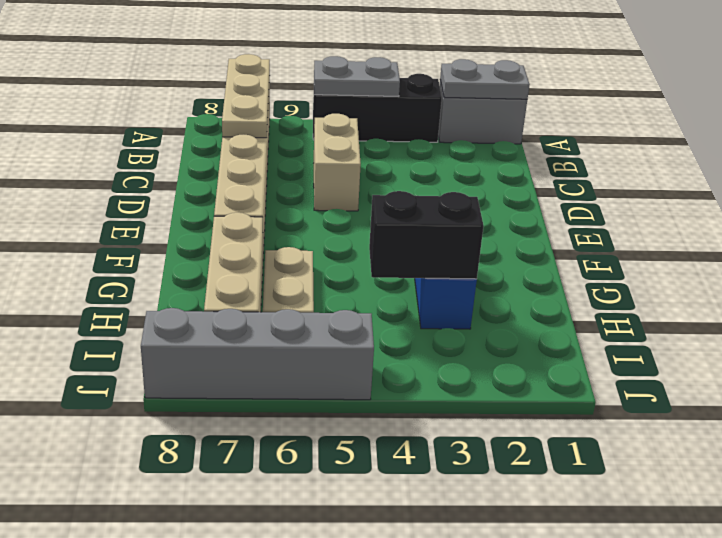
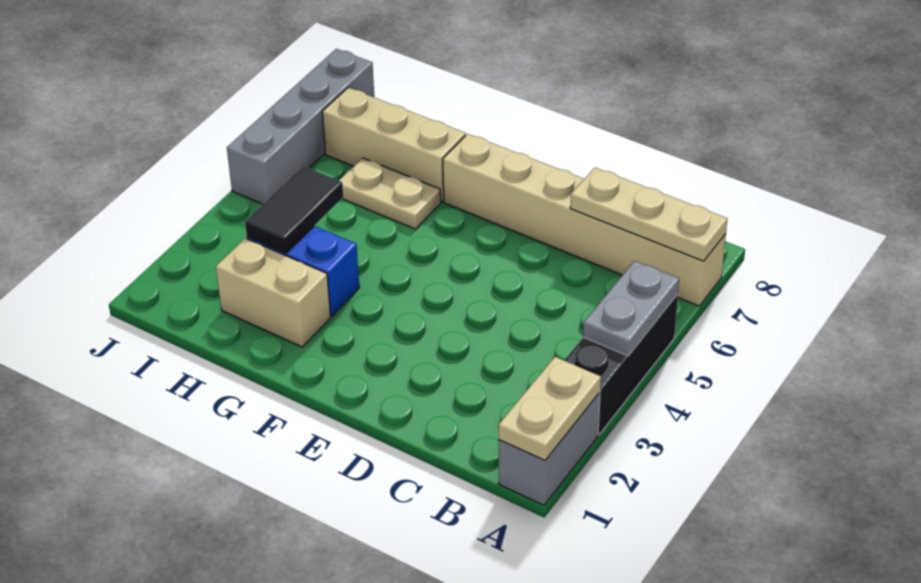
grey 1x2 plate [440,59,530,99] -> tan 1x2 plate [499,357,601,460]
tan 1x2 brick [314,114,361,211] -> tan 1x2 brick moved to [216,238,331,347]
black 1x2 brick [369,191,484,279] -> black 1x2 tile [245,166,343,253]

